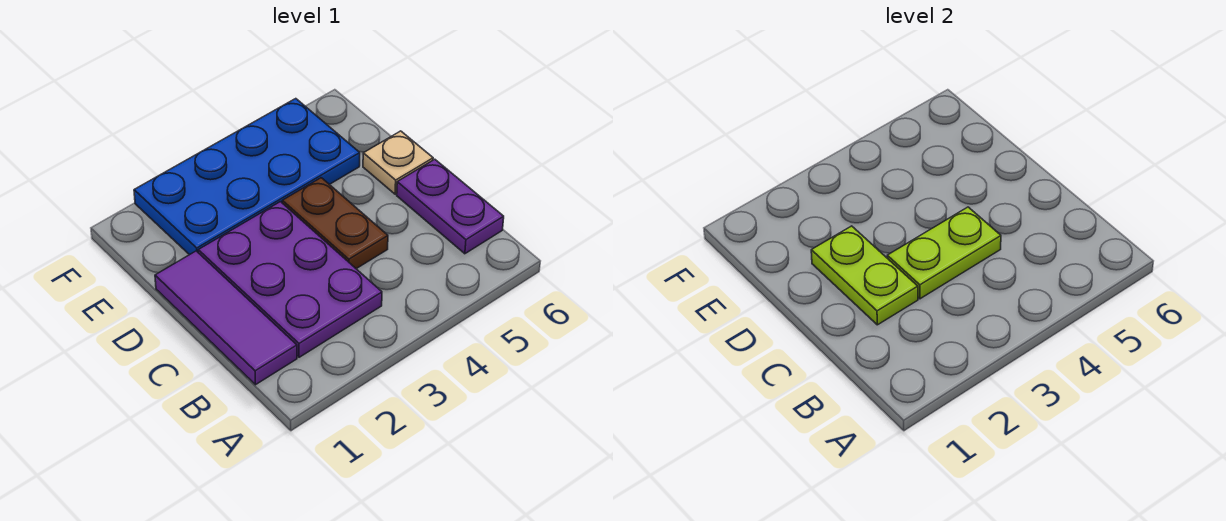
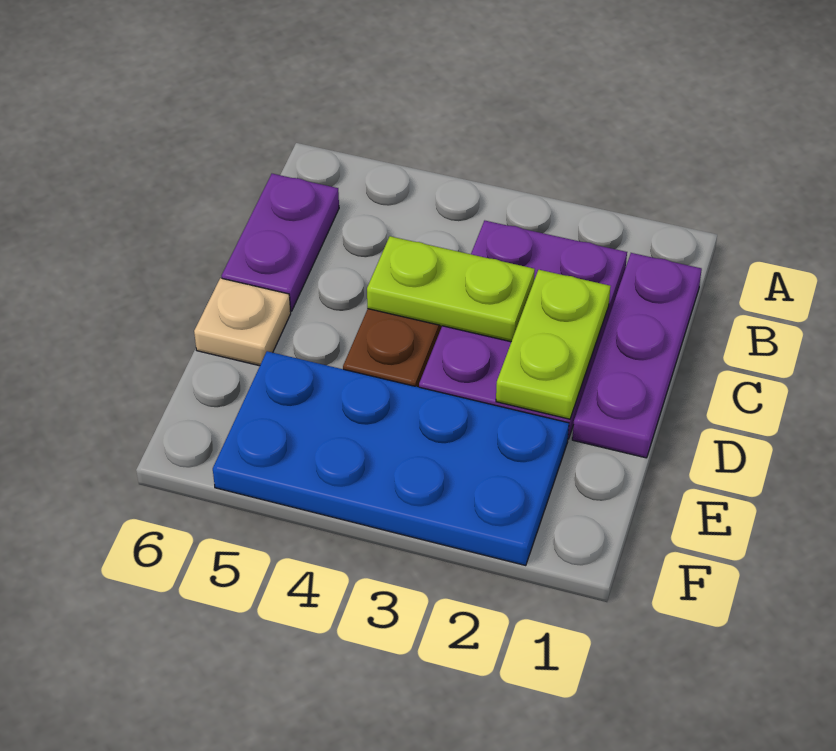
purple 1x3 tile [155,251,297,385] -> purple 1x3 plate [572,253,702,458]

